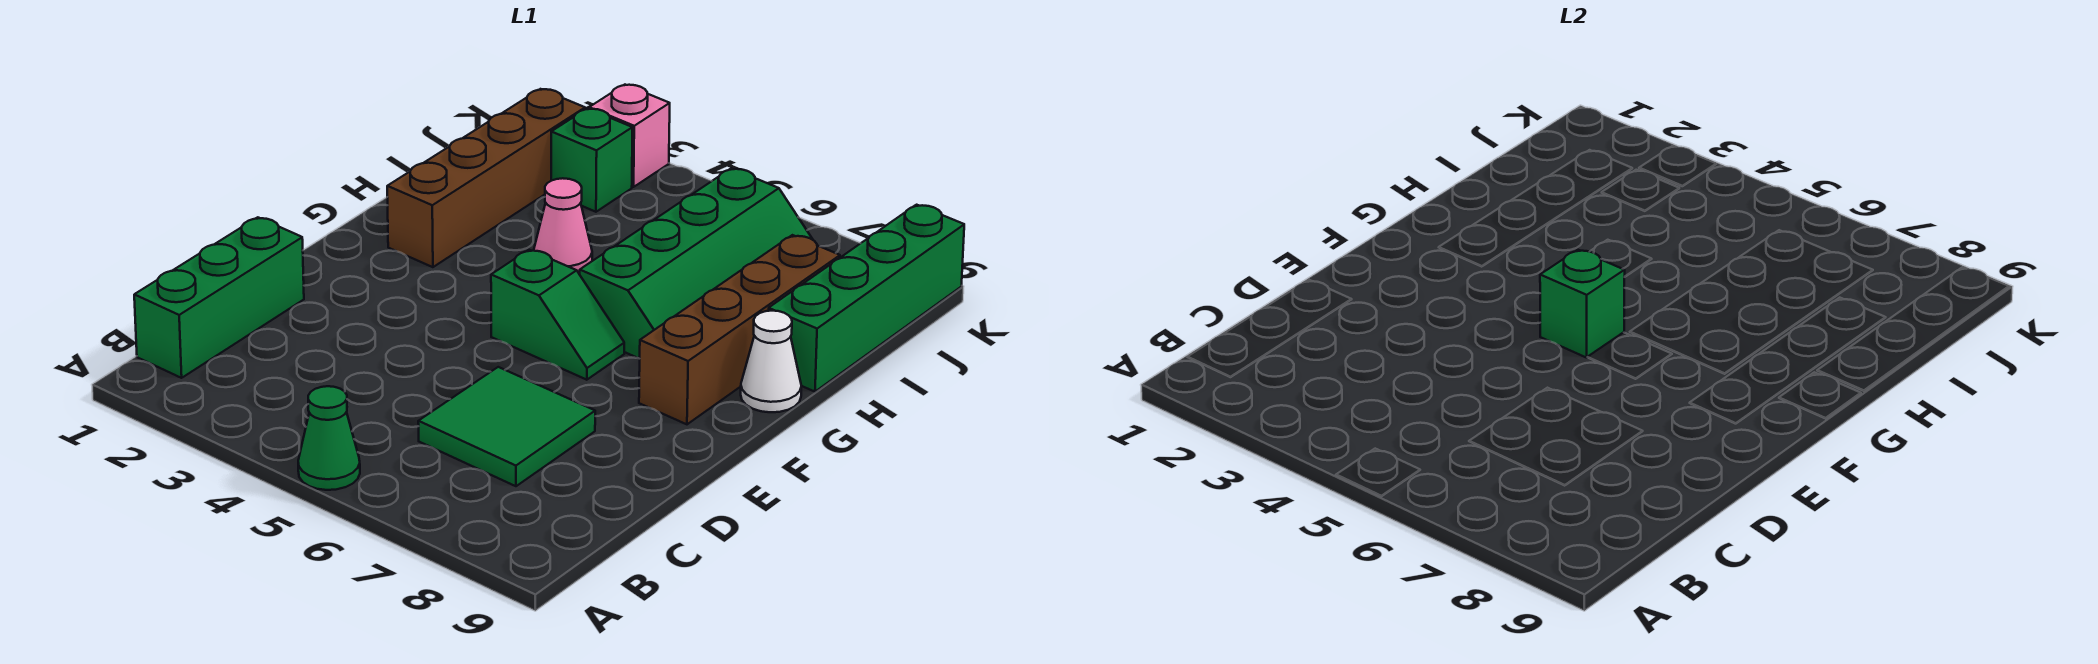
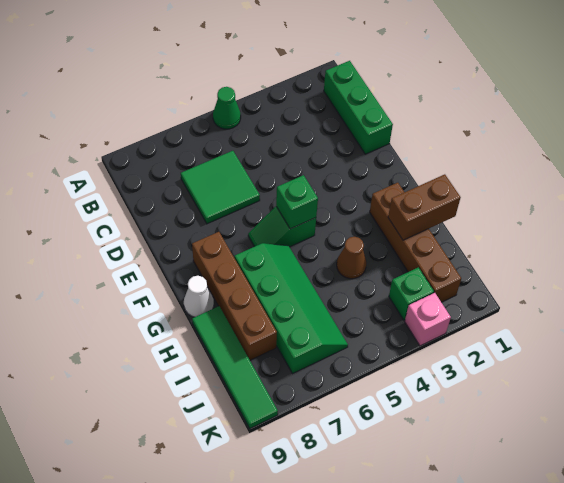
green 2x4 slope [580,168,813,359] -> green 2x4 slope turned to [235,243,348,373]
none -> brown 1x2 brick [388,174,461,240]
pink 1x1 cone [534,178,592,274] -> brown 1x1 cone [337,237,366,279]
green 1x4 brick [768,205,964,392] -> green 1x4 tile [192,306,278,428]

